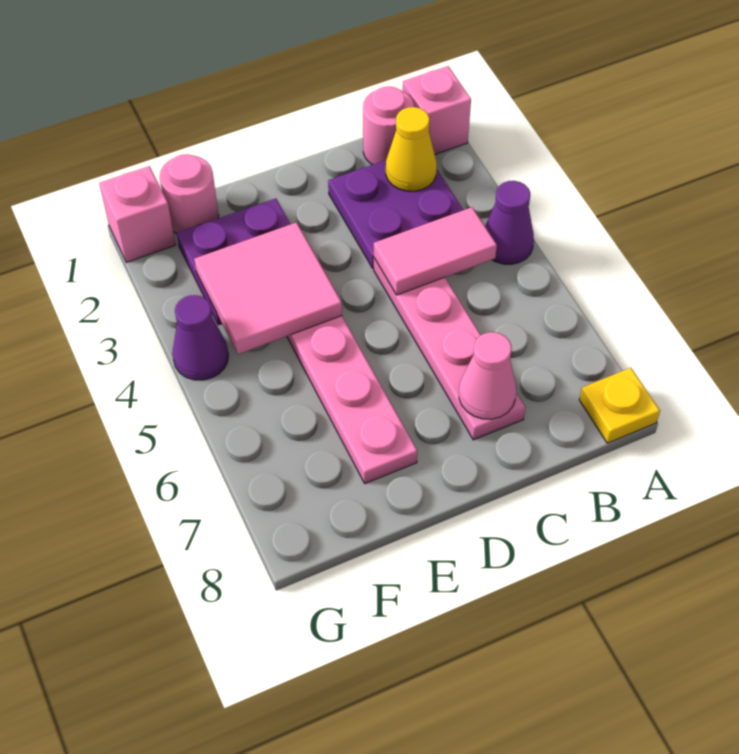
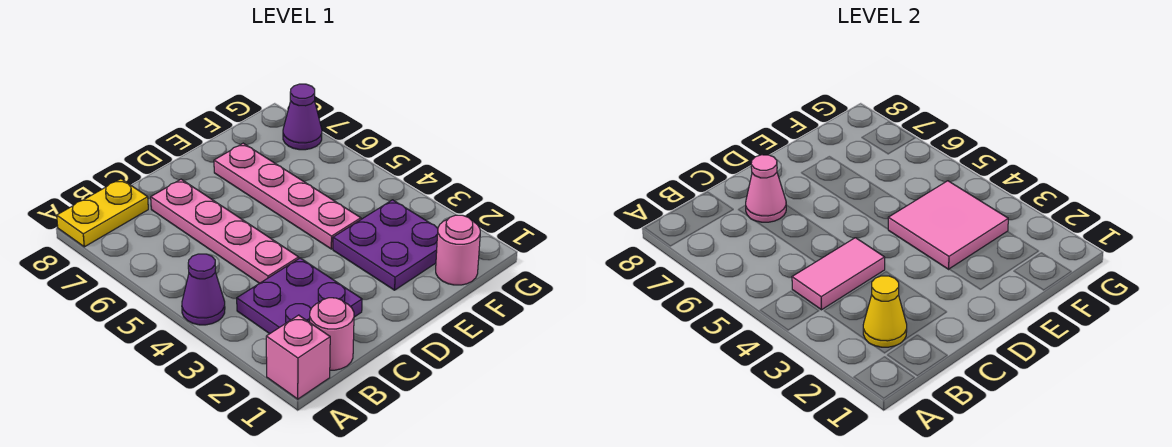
yellow 1x1 plate [579,368,660,443] -> yellow 1x2 plate [57,179,148,247]
pink 1x1 brick [99,166,175,262] -> none
purple 1x1 cone [172,295,228,380] -> purple 1x1 cone moved to [283,84,322,150]

